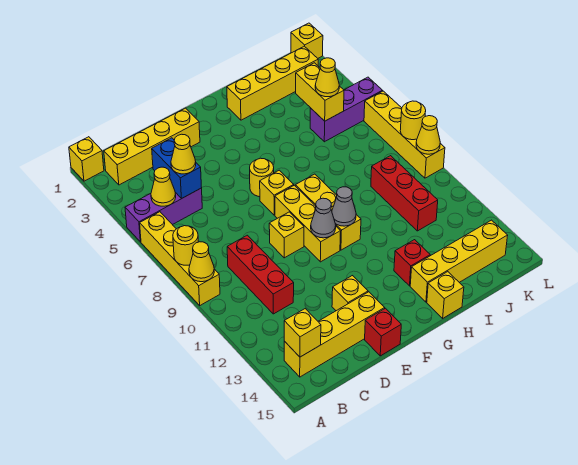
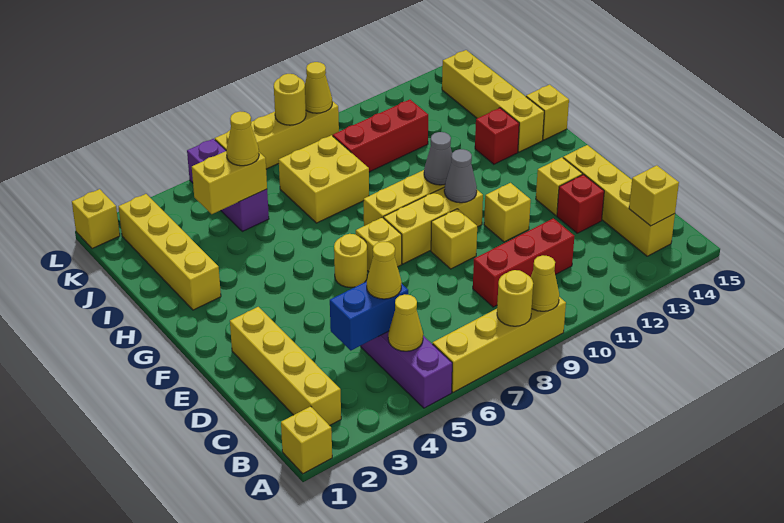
none -> yellow 1x1 brick [484,183,531,242]
red 1x1 brick [365,308,401,356] -> red 1x1 brick moved to [557,175,604,233]
none -> yellow 2x2 brick [279,135,369,223]

